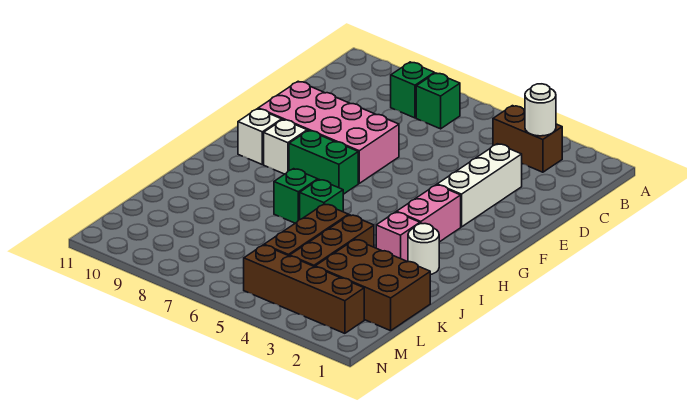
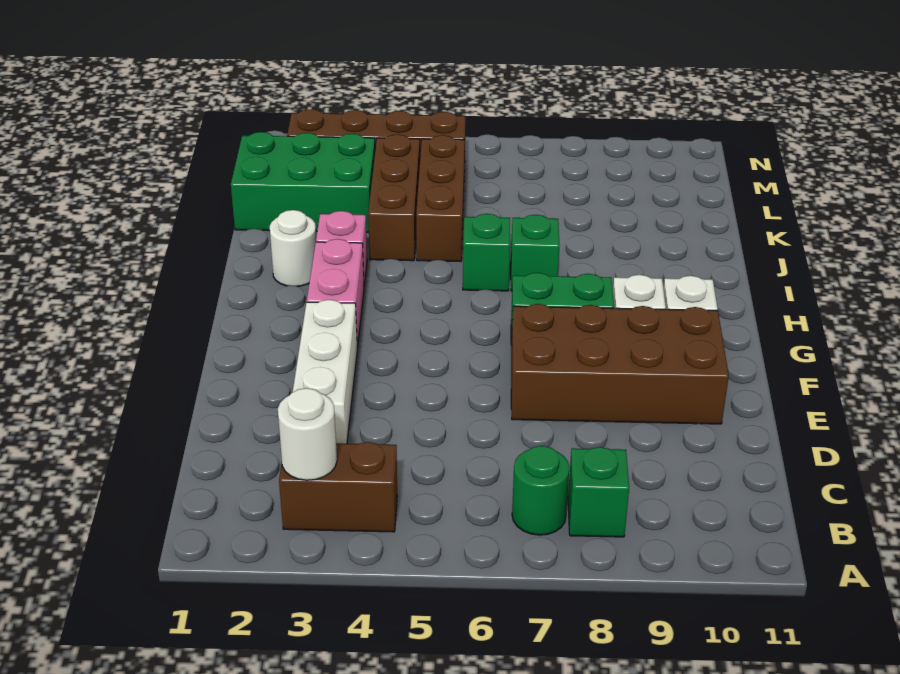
green 1x1 brick [416,73,460,129] -> green 1x1 round brick [512,446,569,535]
pink 2x4 brick [258,81,399,183] -> brown 2x4 brick [511,304,729,424]
brown 2x3 brick [315,240,430,331] -> green 2x3 brick [231,132,375,232]

